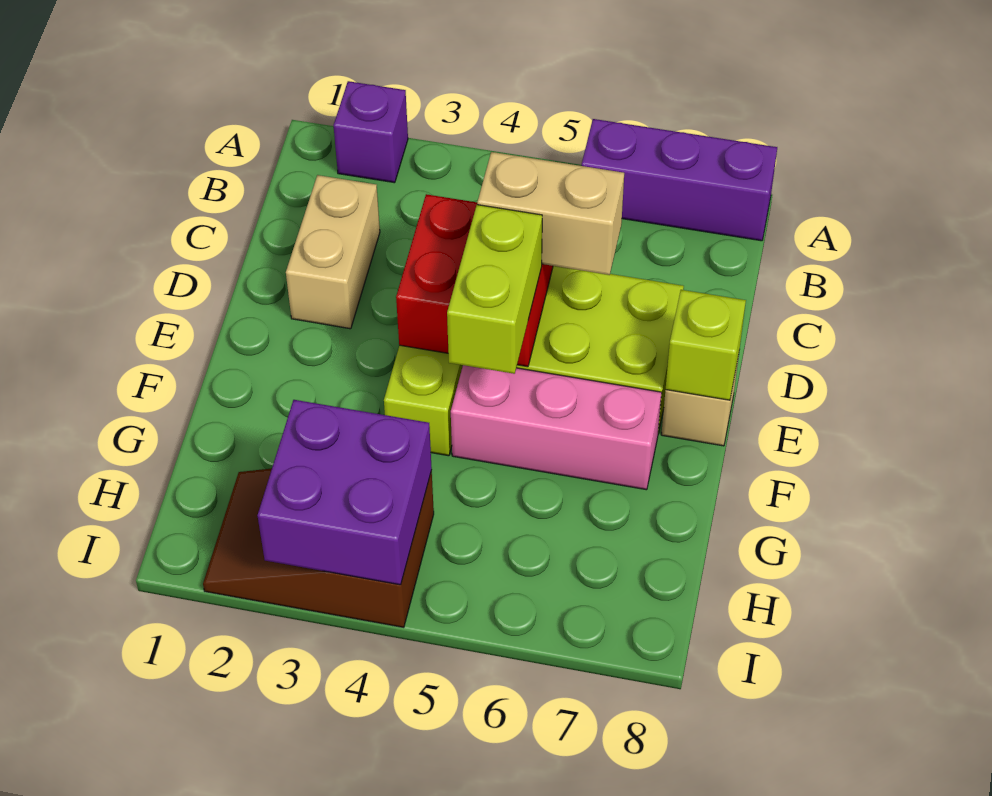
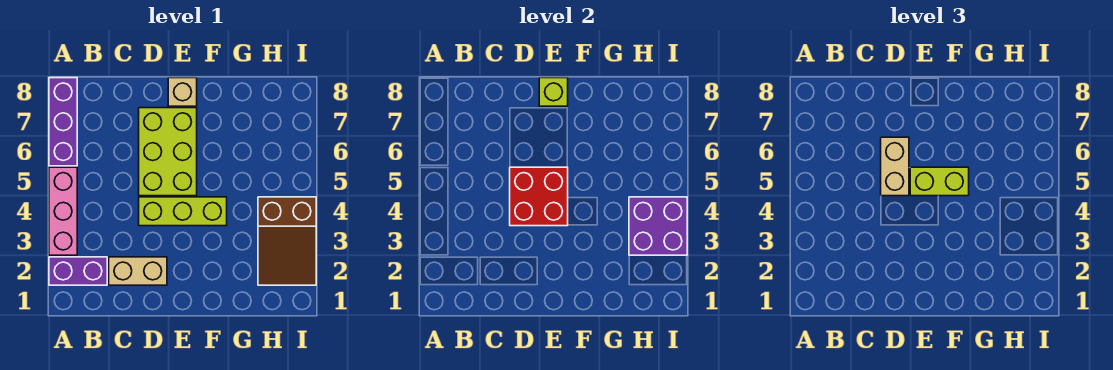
purple 1x1 brick [334,81,408,183] -> purple 1x2 brick [49,257,107,285]
pink 1x3 brick [451,365,662,490] -> pink 1x3 brick moved to [49,167,77,255]

